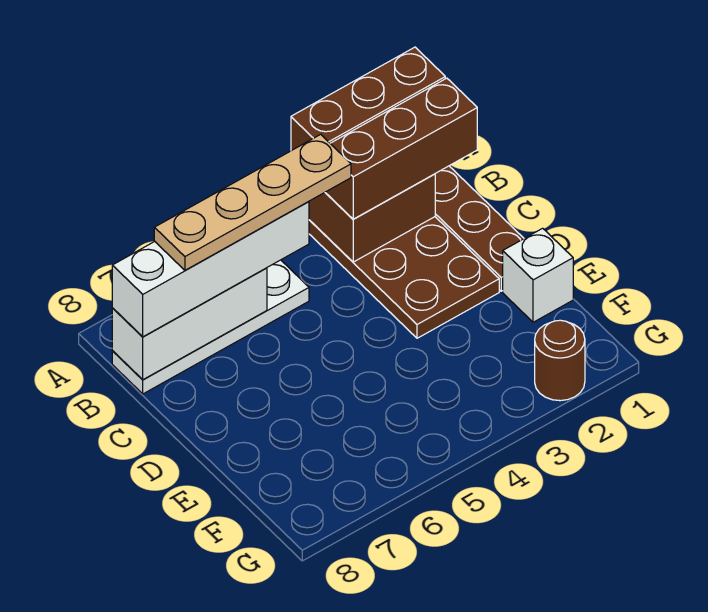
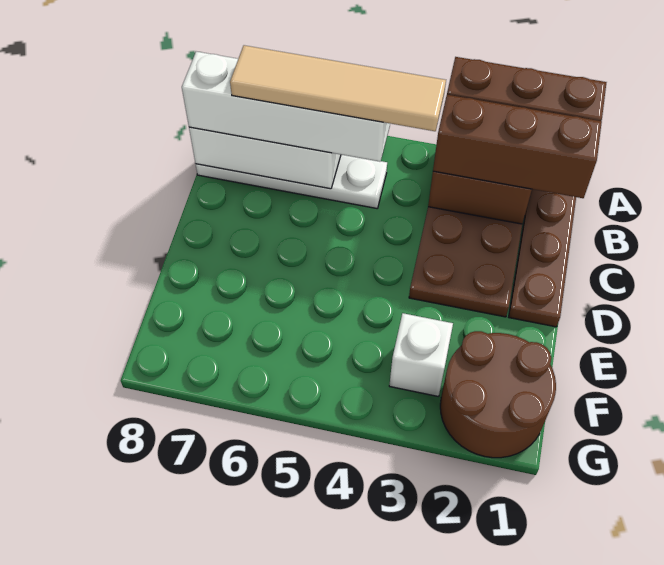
tan 1x4 plate [154,134,351,270] -> tan 1x4 tile [230,45,446,131]
white 1x1 brick [503,228,573,322] -> white 1x1 brick moved to [389,313,453,396]
brown 1x1 round brick [535,320,585,401] -> brown 2x2 round brick [440,331,556,458]

